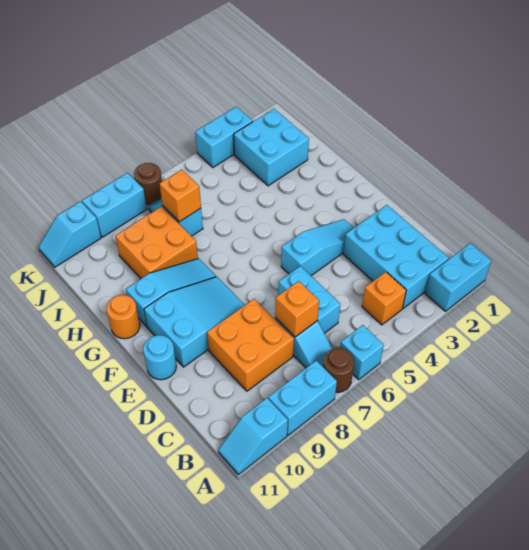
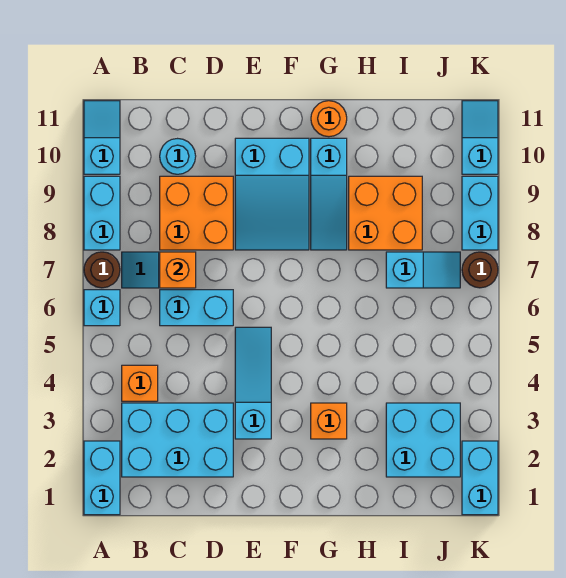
cyan 1x3 slope [281,219,353,276] -> cyan 1x3 slope turned to [235,327,271,439]
cyan 1x1 round brick [143,335,176,380] -> cyan 1x1 round brick moved to [160,139,196,174]
orange 1x1 brick [160,170,201,222] -> orange 1x1 brick moved to [311,403,347,439]
cyan 1x2 brick [195,106,253,167] -> cyan 1x2 brick moved to [462,441,498,515]

